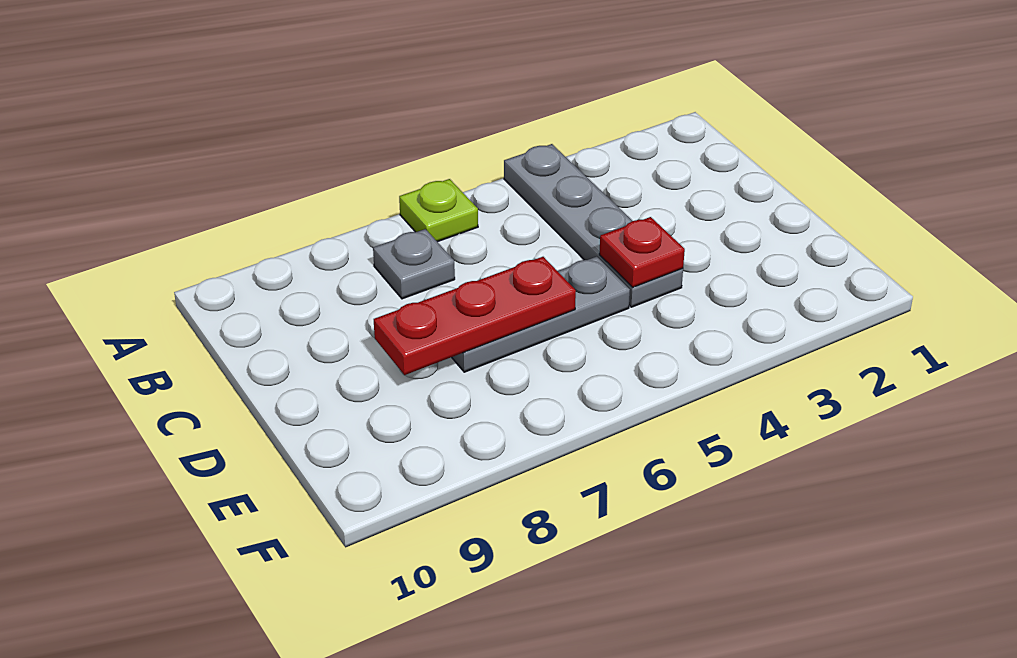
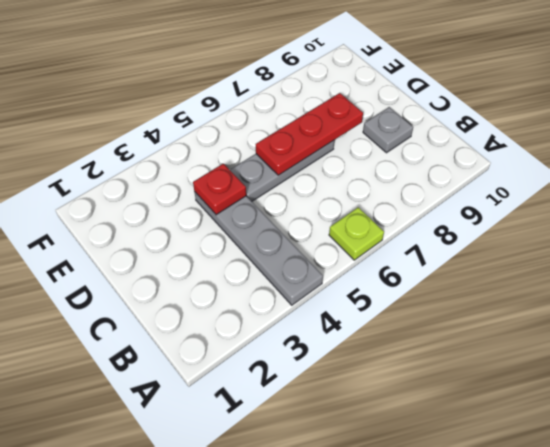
grey 1x1 plate [373,229,455,299] -> grey 1x1 plate moved to [363,107,413,153]

